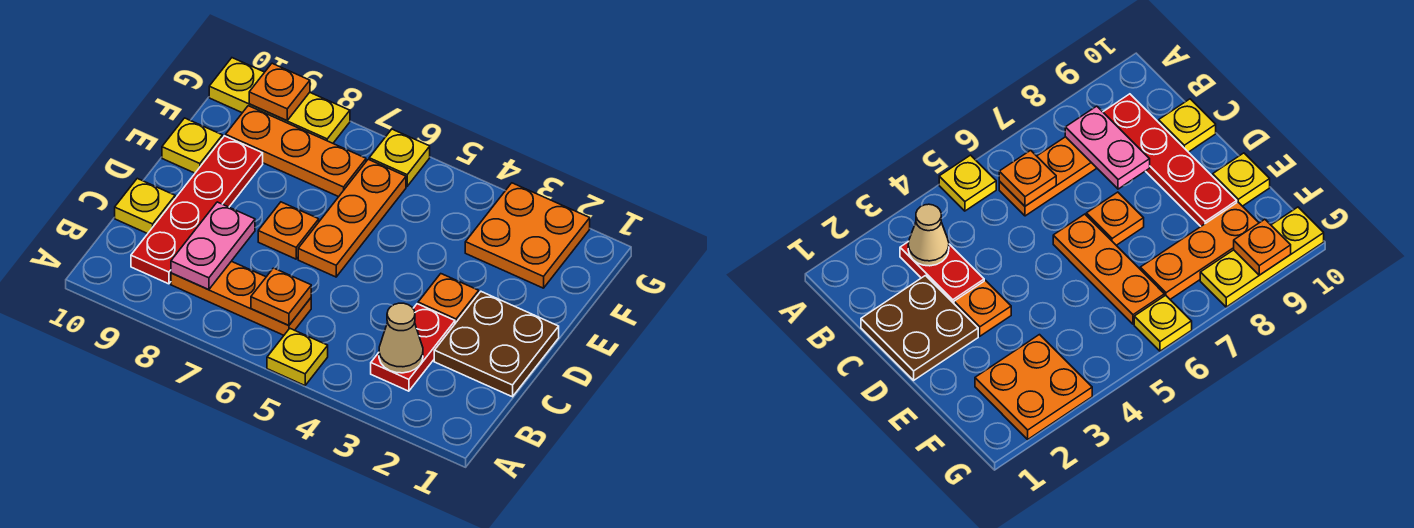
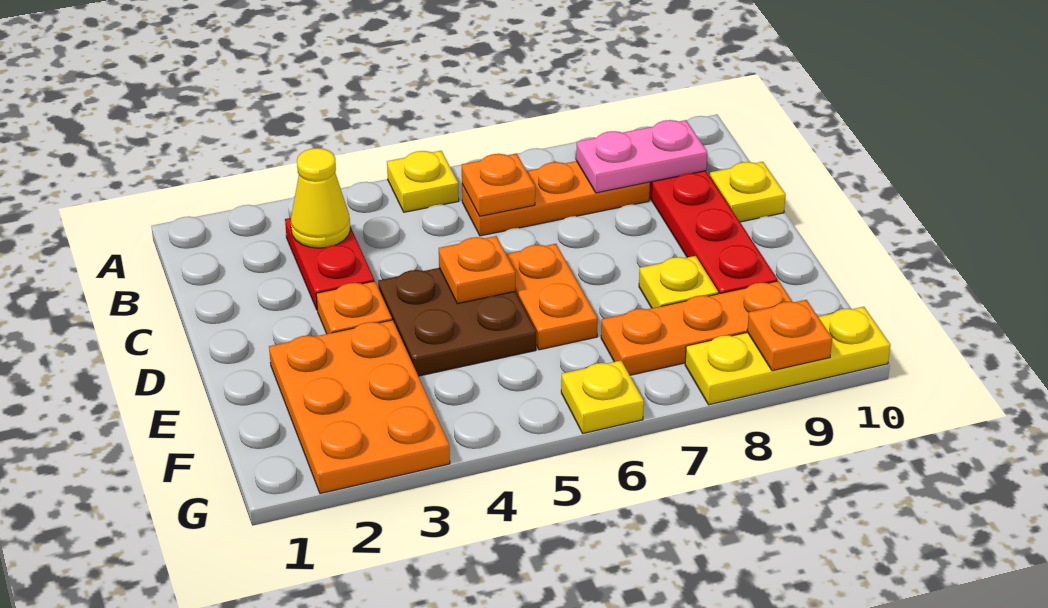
tan 1x1 cone [379,303,423,373] -> yellow 1x1 cone [291,148,351,248]
pink 1x2 plate [171,202,255,290] -> pink 1x2 plate turned to [576,120,707,193]
brown 2x2 plate [434,292,559,397] -> brown 2x2 plate moved to [378,268,536,376]
orange 1x3 plate [298,159,406,277] -> orange 1x2 plate [506,244,598,350]
orange 1x1 plate [258,202,319,259] -> orange 1x1 plate moved to [439,236,515,304]
yellow 1x1 plate [162,118,223,173] -> yellow 1x1 plate moved to [639,256,718,308]
orange 2x2 plate [465,183,590,288] -> orange 2x3 plate [269,320,450,494]

